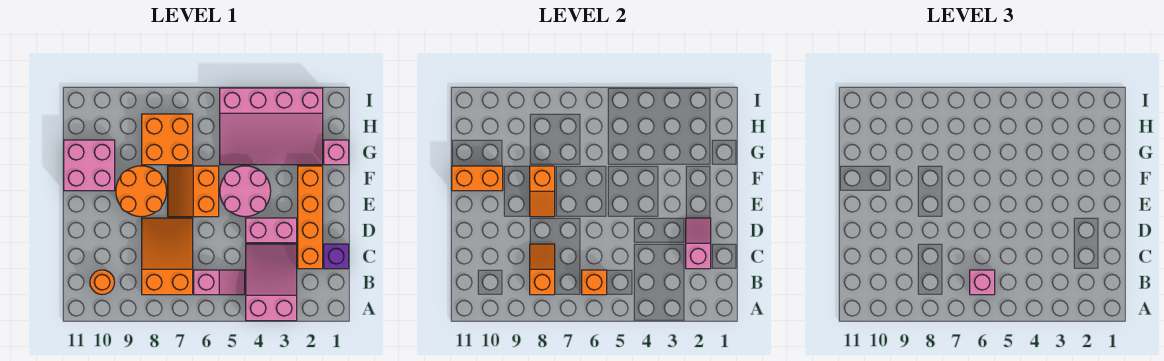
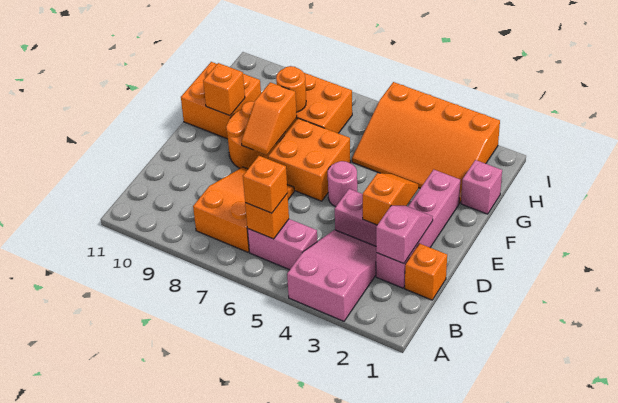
pink 1x2 slope [194,270,245,295] -> pink 1x2 brick [247,219,317,270]
pink 1x1 brick [970,270,995,295] -> orange 1x1 brick [243,156,288,213]
orange 1x2 slope [530,244,555,295] -> orange 1x2 slope moved to [363,173,418,225]
orange 1x1 round brick [90,270,115,295] -> orange 1x1 round brick moved to [276,66,306,112]
purple 1x1 brick [324,244,349,269] -> orange 1x1 brick [405,244,447,300]
orange 1x4 brick [298,166,323,269] -> pink 1x4 brick [376,170,460,288]
pink 2x2 round brick [220,166,271,217] -> pink 1x1 round brick [328,161,357,207]
orange 2x2 slope [168,166,219,217] -> orange 2x2 brick [268,118,350,201]
pink 2x2 brick [64,140,115,191] -> orange 2x2 brick [181,62,261,139]
orange 1x2 brick [452,166,503,191] -> orange 1x1 brick [203,63,245,116]
pink 3x4 slope [220,88,323,165] -> orange 3x4 slope [352,82,500,203]

